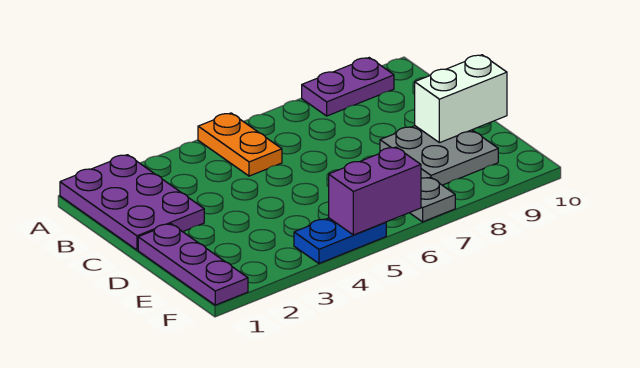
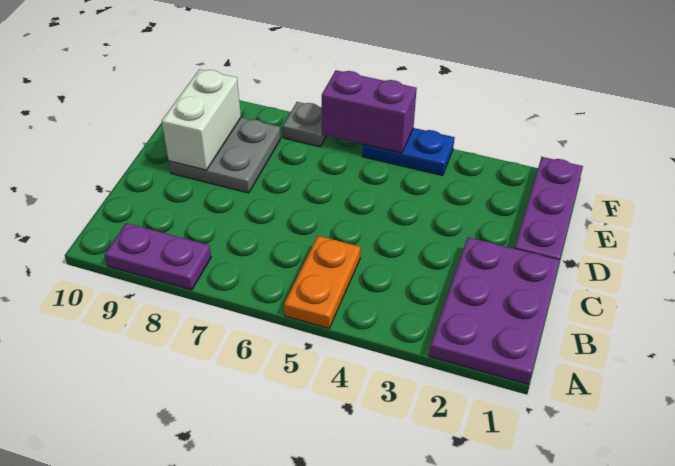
white 1x2 brick [415,55,507,143] -> white 1x2 brick turned to [162,69,241,170]

